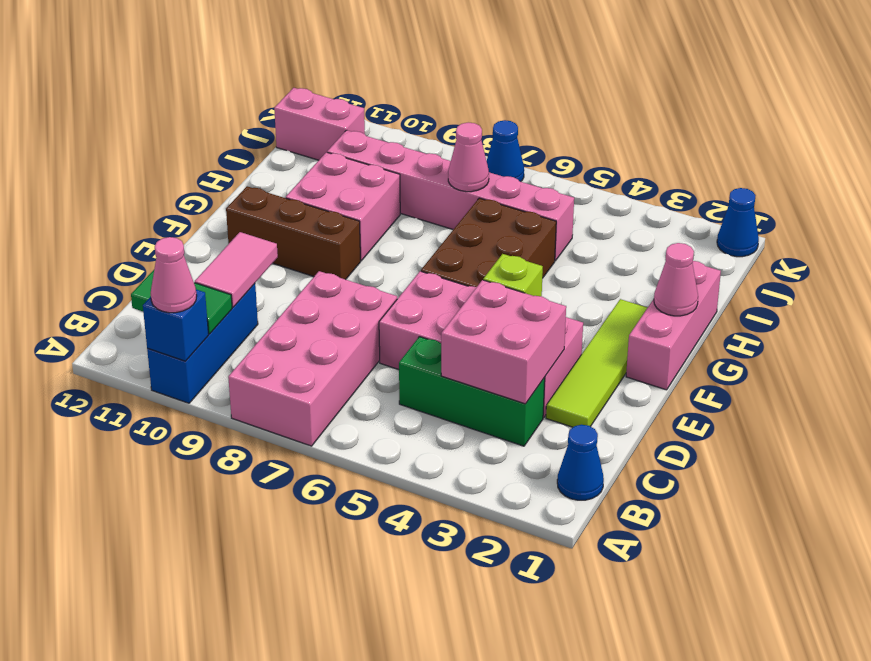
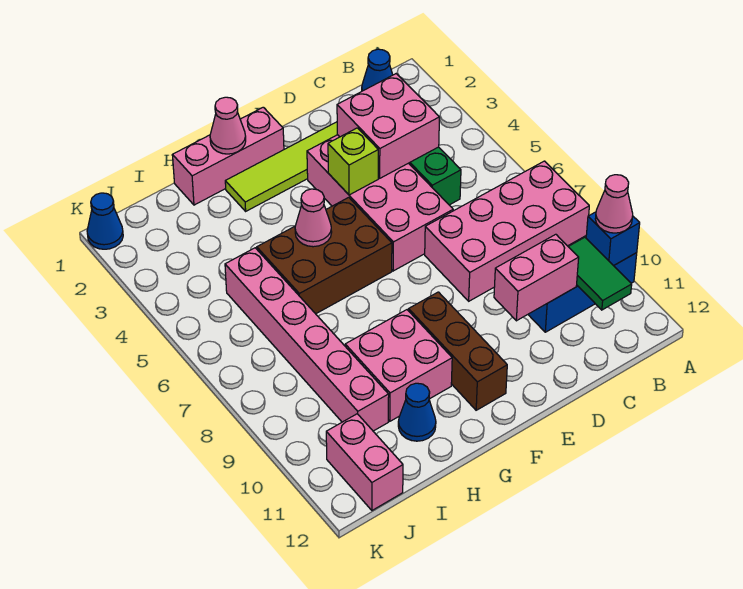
pink 1x2 tile [195,232,278,307] -> pink 1x2 brick [494,234,579,321]
pink 1x1 cone [448,122,489,192] -> pink 1x1 cone moved to [295,189,332,247]
blue 1x1 cone [487,120,524,182] -> blue 1x1 cone moved to [398,383,436,441]

